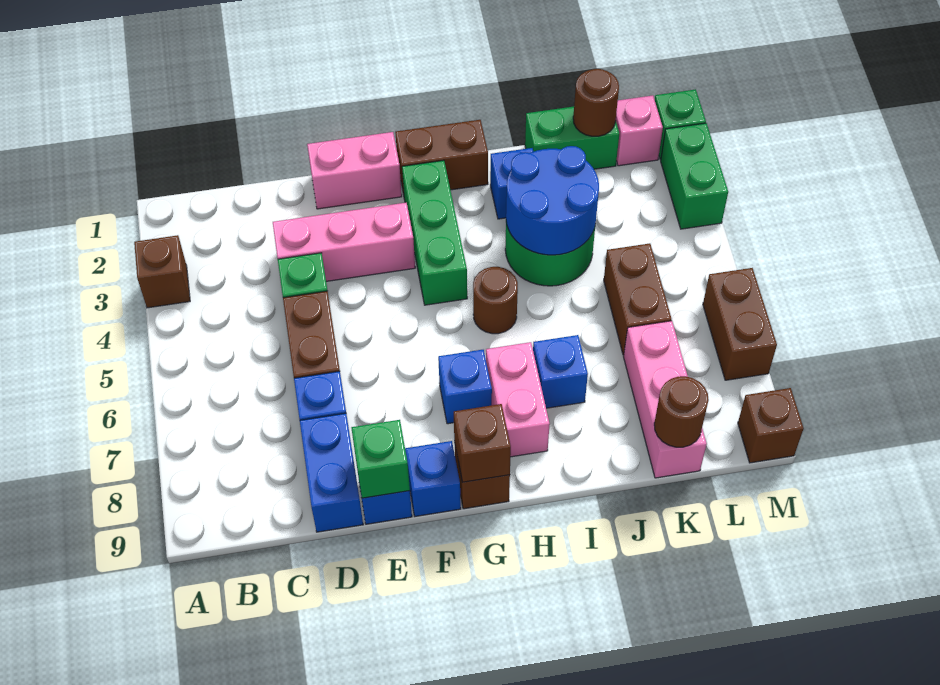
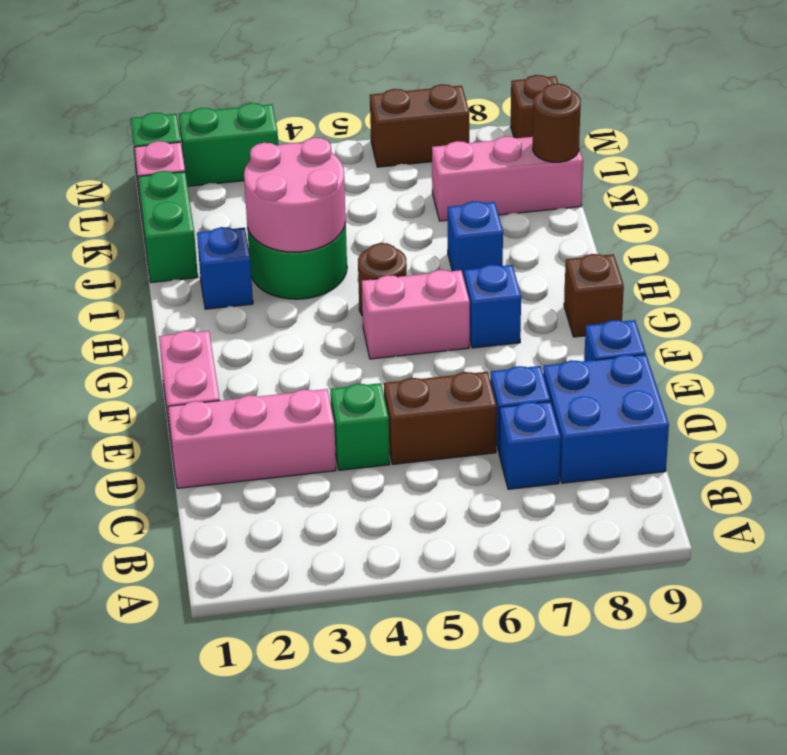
brown 1x1 brick [134,235,190,308] -> none
pink 1x3 brick [273,203,415,281] -> pink 1x3 brick turned to [168,389,336,488]
blue 1x2 brick [300,413,363,532] -> blue 2x2 brick [543,354,669,483]
green 1x1 brick [351,420,410,498] -> none
blue 1x1 brick [405,441,461,516] -> blue 1x1 brick moved to [499,401,561,489]
brown 1x2 brick [395,120,488,194] -> none
green 1x3 brick [402,160,467,305] -> none
brown 1x1 brick [454,404,511,482] -> none
pink 1x2 brick [486,342,550,457] -> pink 1x2 brick moved to [362,270,470,359]
blue 2x2 round brick [506,146,599,255] -> pink 2x2 round brick [244,138,346,252]
brown 1x1 round brick [573,69,619,136] -> none
brown 1x2 brick [604,243,672,355] -> none

